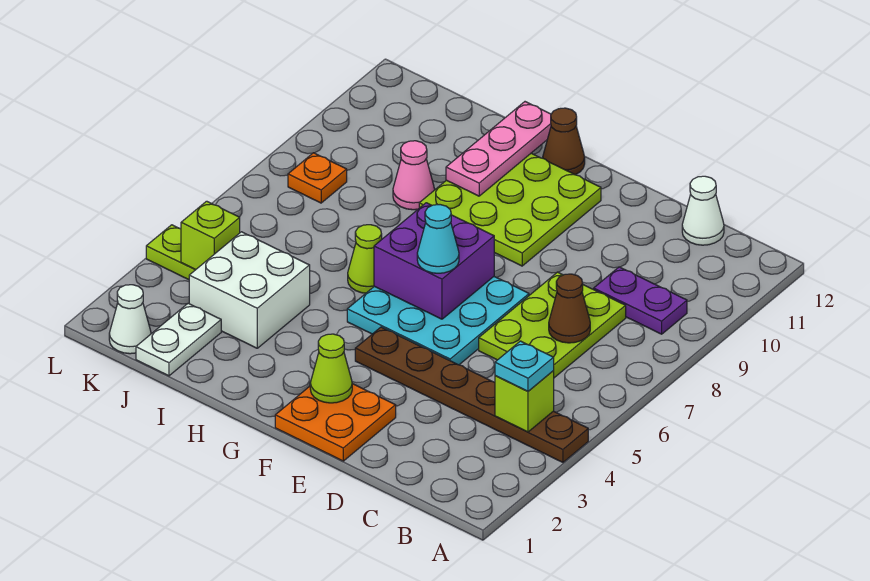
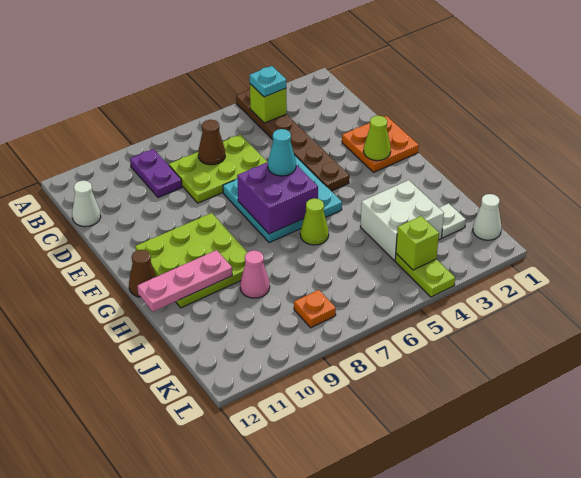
white 1x2 plate [136,303,221,376] -> white 1x1 plate [439,203,466,238]

